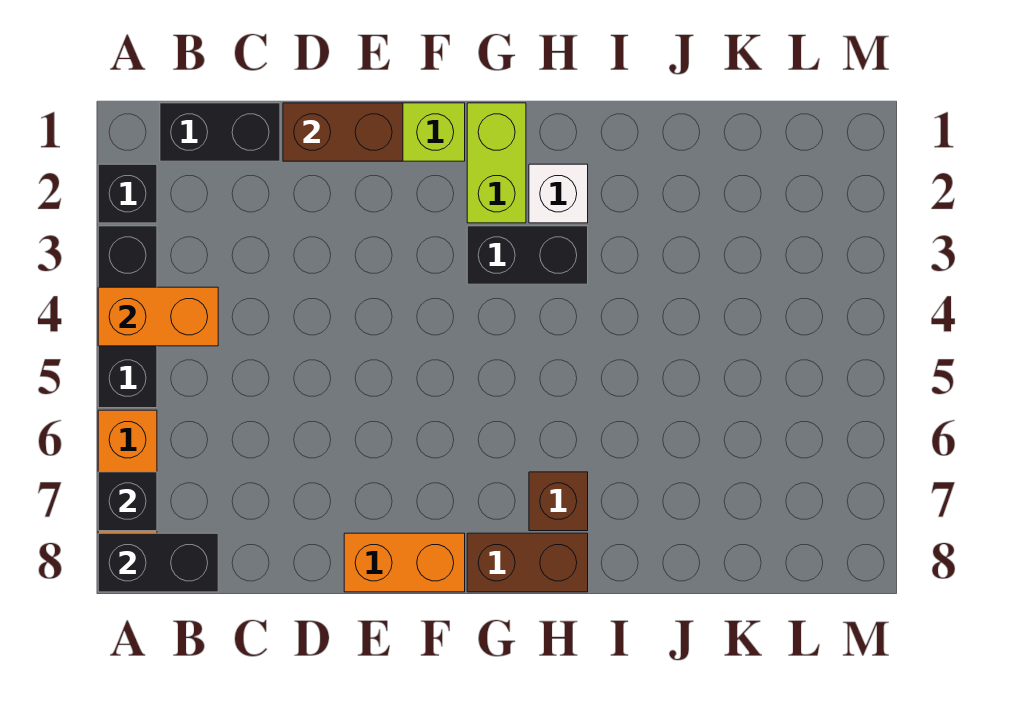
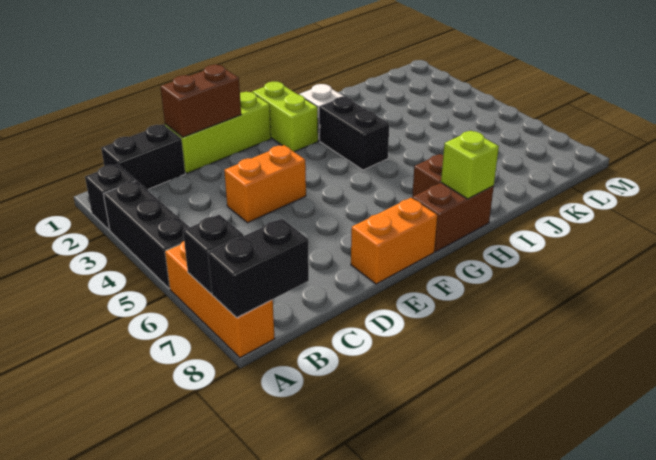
orange 1x2 brick [98,287,218,346] -> orange 1x2 brick moved to [224,145,306,223]
black 1x2 brick [467,226,588,284] -> black 1x2 brick turned to [320,97,389,170]
none -> lime 1x1 brick [441,131,499,199]

